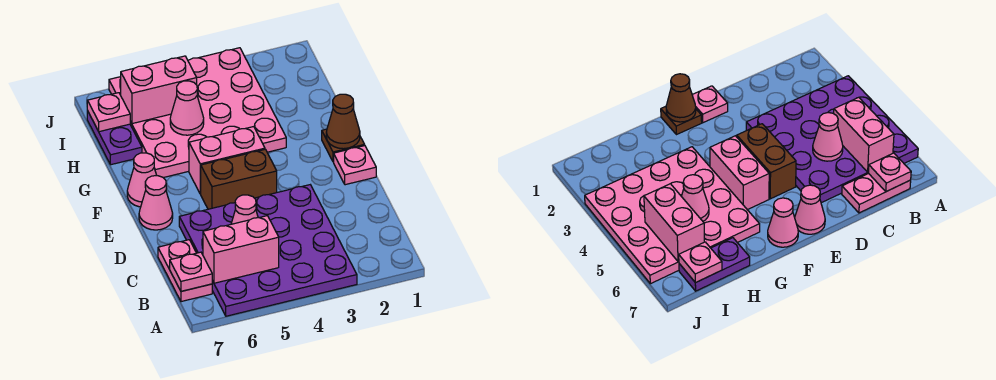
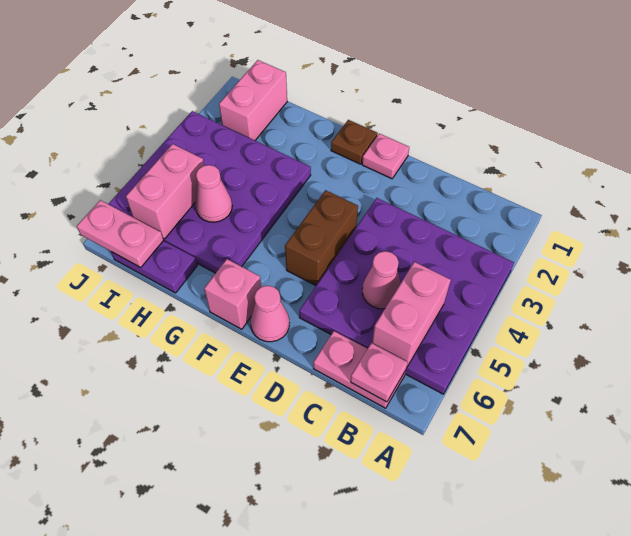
brown 1x1 cone [326,94,360,149] -> none
pink 1x2 brick [189,127,265,194] -> pink 1x2 brick moved to [219,60,287,140]
pink 1x1 cone [127,153,157,207] -> pink 1x1 brick [204,259,261,329]
pink 4x4 plate [109,48,286,178] -> purple 4x4 plate [109,111,311,273]
pink 1x1 plate [87,93,131,132] -> pink 1x2 plate [77,200,164,268]

